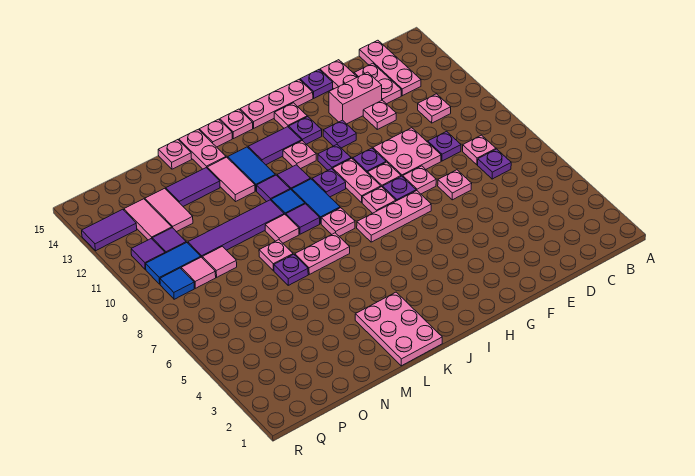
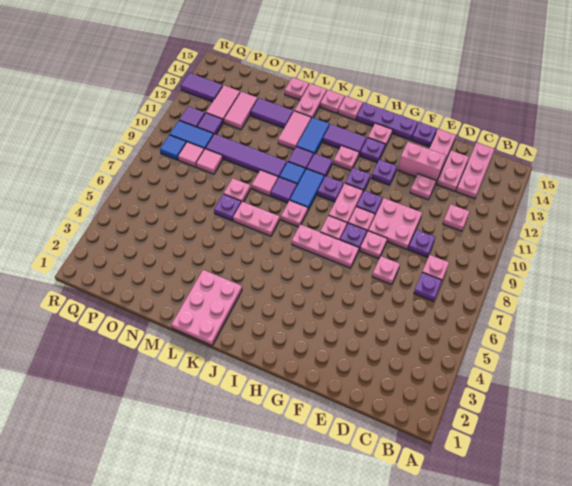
pink 1x3 plate [240,80,313,128] -> purple 1x3 plate [356,103,418,140]

